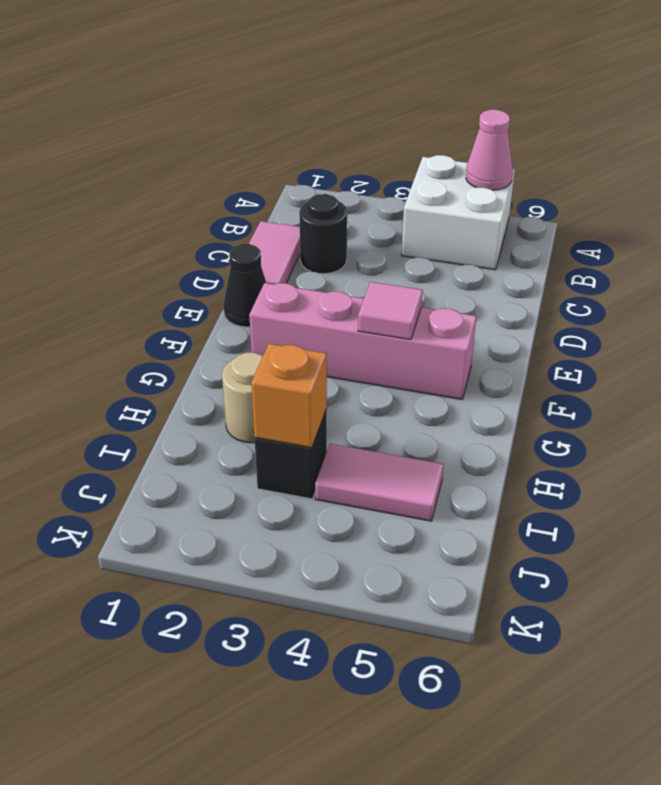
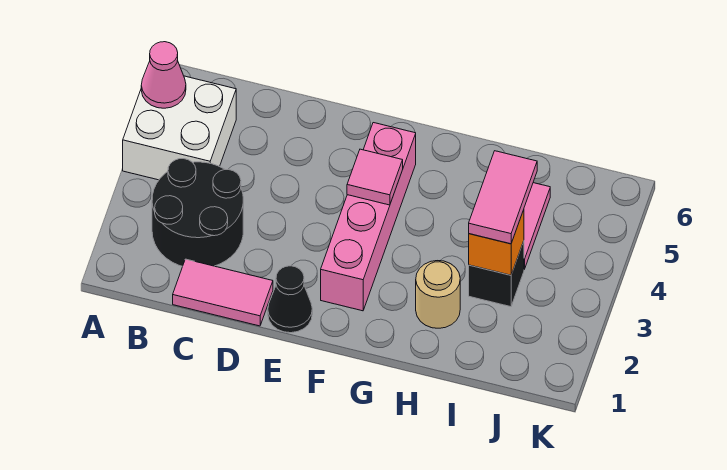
black 1x1 round brick [299,194,347,274] -> black 2x2 round brick [152,159,243,266]
none -> pink 1x2 tile [469,151,537,244]

